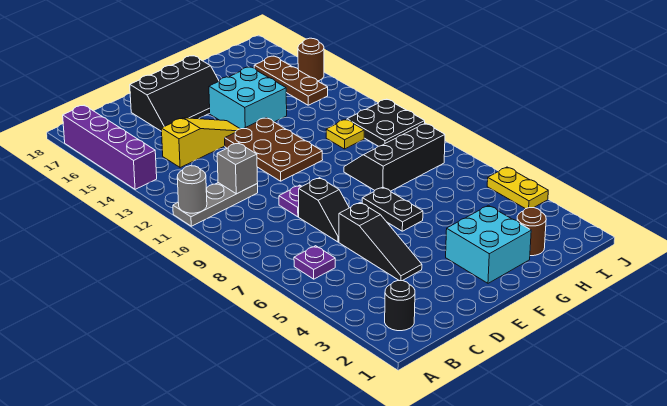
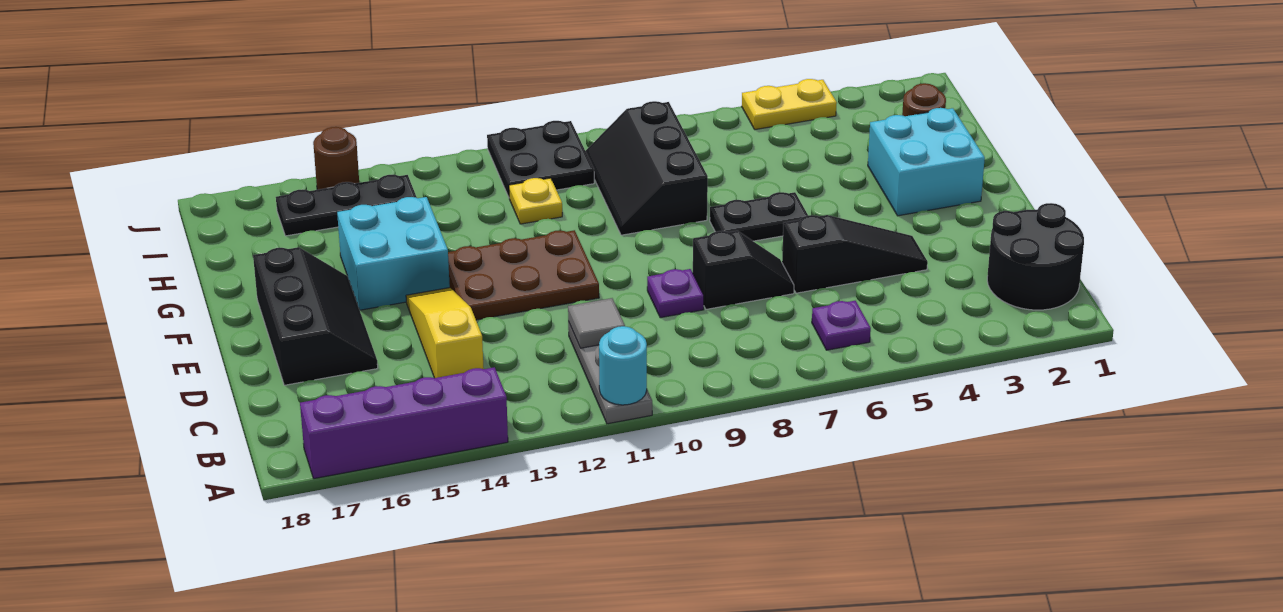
grey 1x1 round brick [177,166,207,213] -> cyan 1x1 round brick [599,326,647,405]
black 1x1 round brick [385,281,415,331] -> black 2x2 round brick [987,203,1084,310]
grey 1x1 brick [217,143,258,194] -> grey 1x1 tile [568,298,625,348]
brown 1x3 plate [254,56,328,105] -> black 1x3 plate [276,175,417,236]

